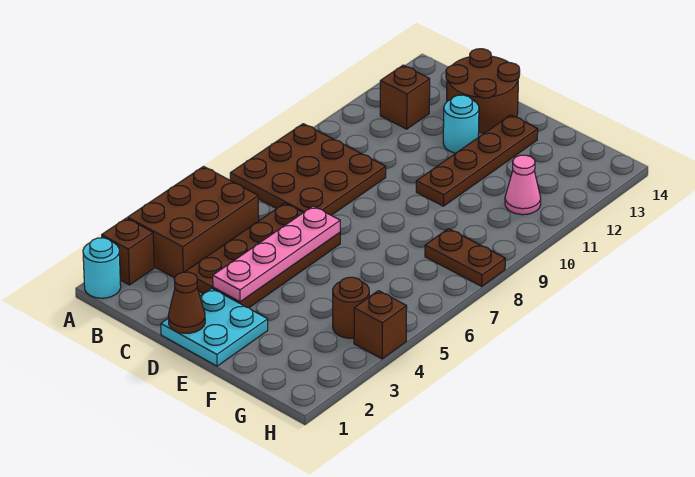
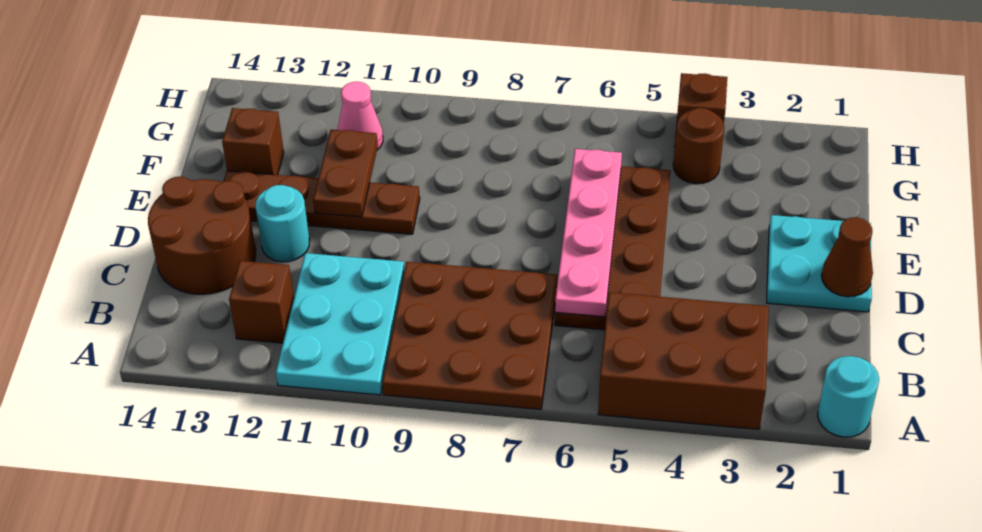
brown 1x1 brick [102,218,154,285] -> brown 1x1 brick moved to [222,108,284,175]
none -> cyan 2x3 plate [276,253,405,395]
brown 2x4 plate [185,203,340,308] -> brown 2x4 plate turned to [555,166,671,330]
pink 1x4 plate [213,206,340,302] -> pink 1x4 plate turned to [555,149,622,317]
brown 1x2 plate [425,229,505,287] -> brown 1x2 plate moved to [313,130,378,217]

